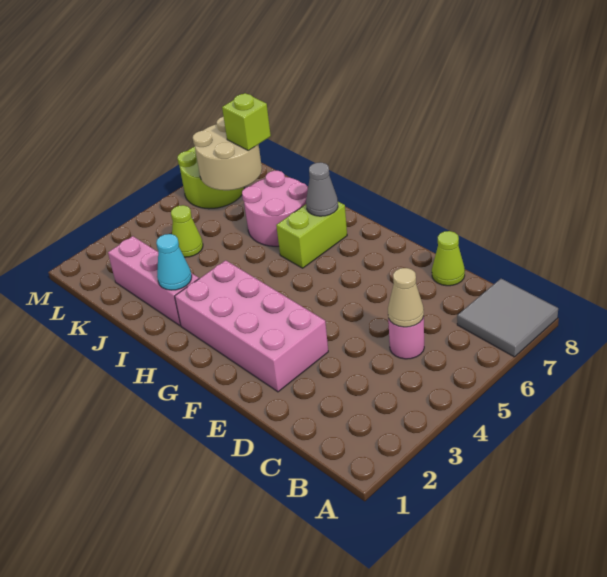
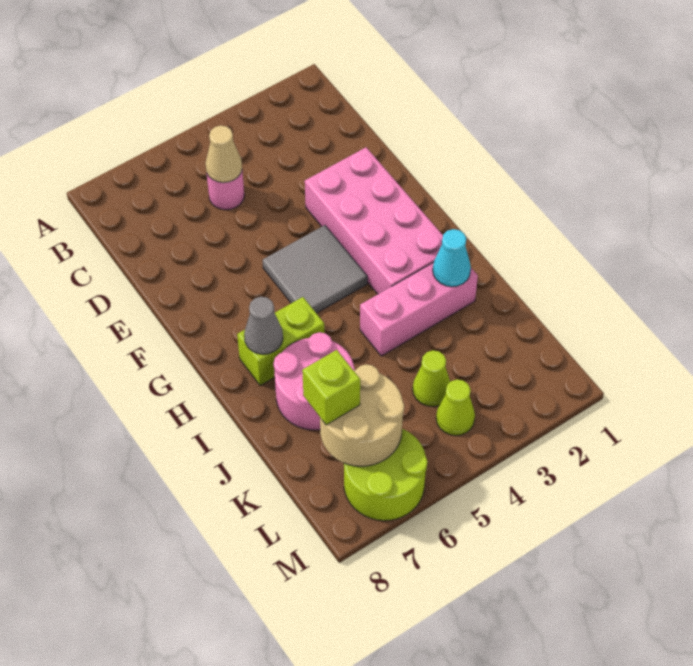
grey 2x2 tile [457,279,558,357] -> grey 2x2 tile moved to [263,225,367,313]
lime 1x1 cone [432,231,465,286] -> lime 1x1 cone moved to [436,380,475,436]
pink 1x3 brick [108,236,199,326] -> pink 1x3 brick turned to [360,262,478,356]

